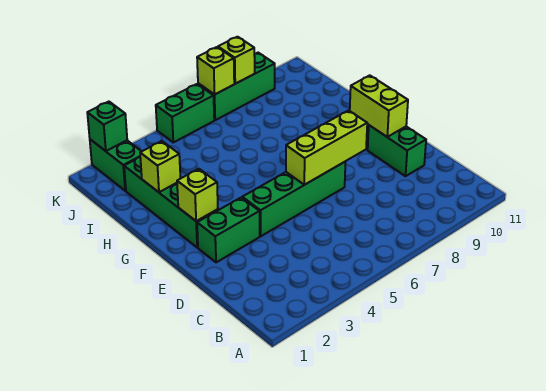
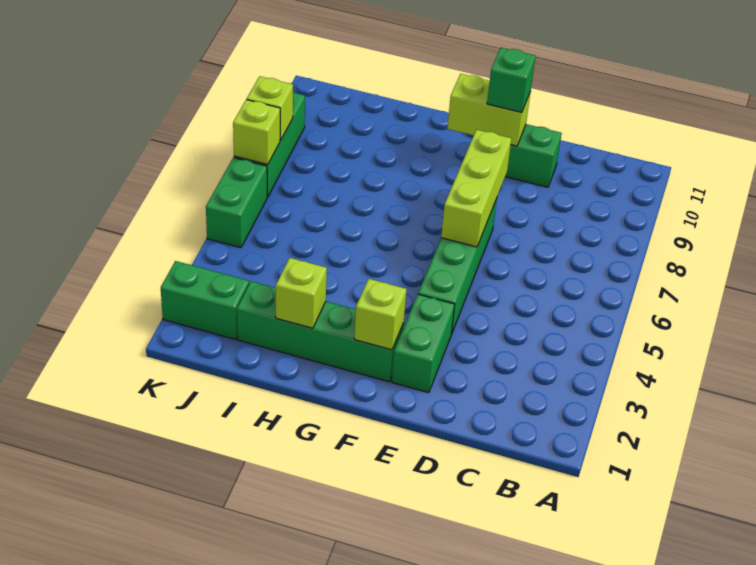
green 1x1 brick [87,102,127,151] -> green 1x1 brick moved to [487,48,536,113]

